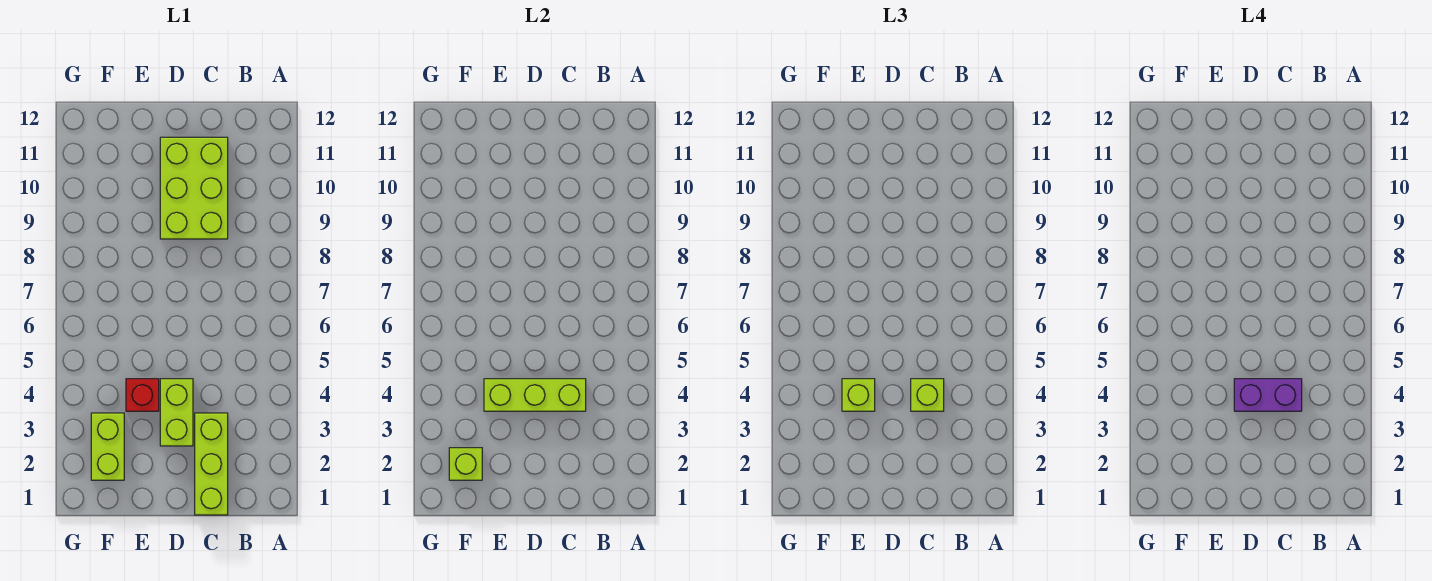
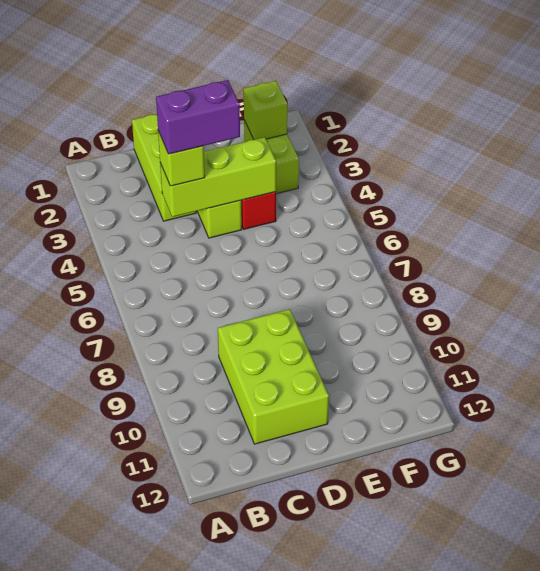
lime 1x1 brick [842,379,875,411] -> none

